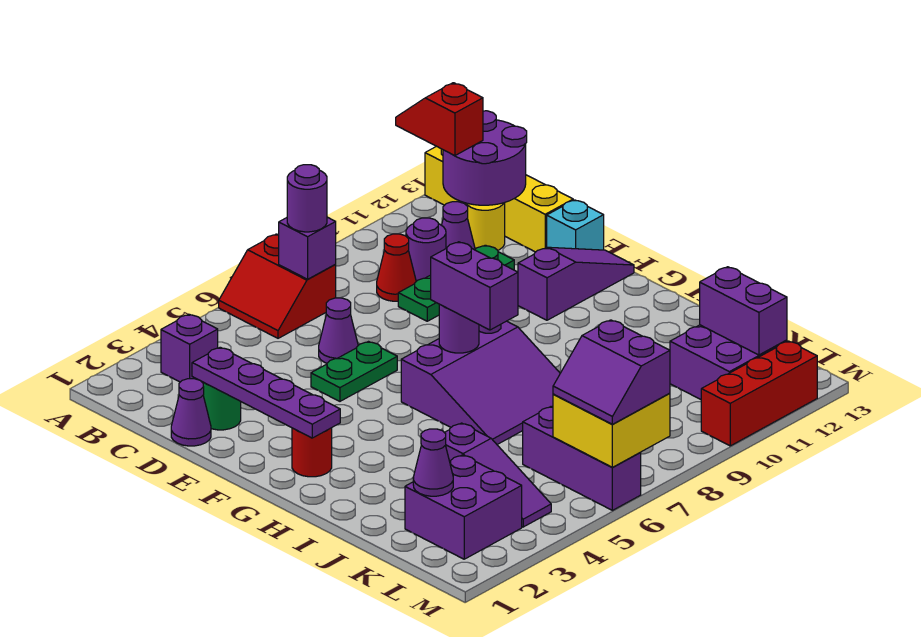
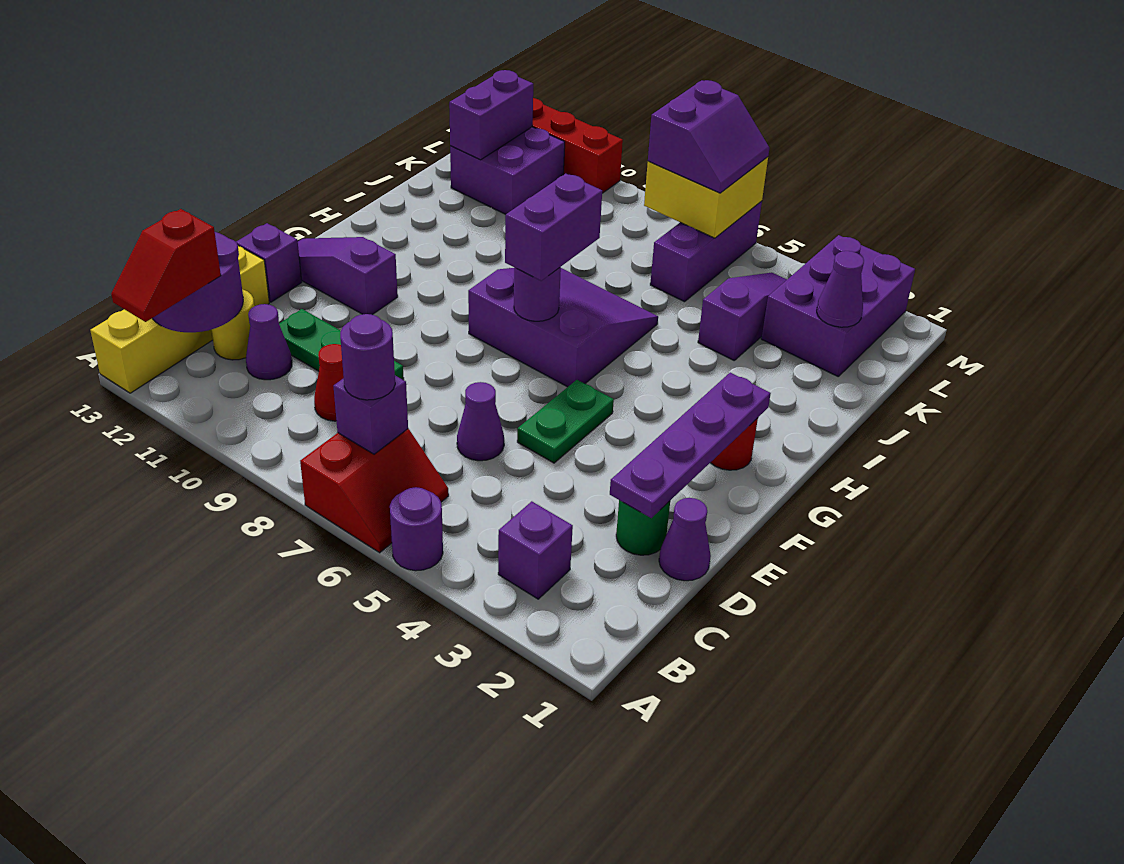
purple 1x1 round brick [406,218,446,281] -> purple 1x1 round brick moved to [390,487,443,571]
green 1x2 plate [311,342,397,401] -> green 1x2 plate turned to [517,380,614,463]
cyan 1x1 brick [547,200,604,250] -> purple 1x1 brick [236,223,302,302]
purple 2x2 brick [405,455,522,559] -> purple 2x3 brick [762,235,915,376]

